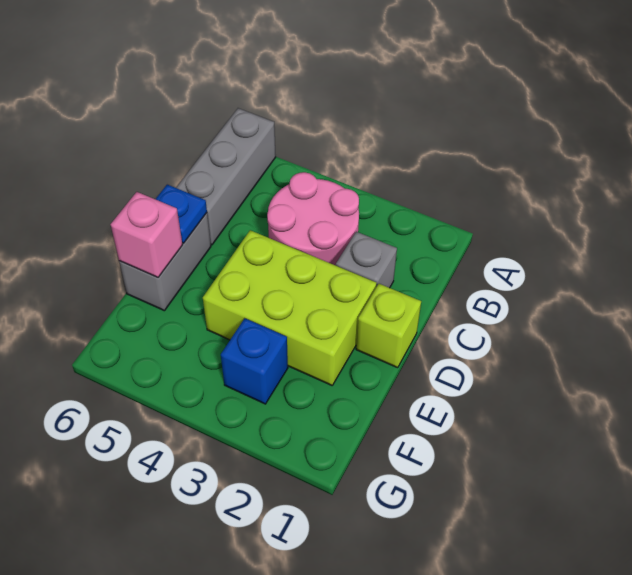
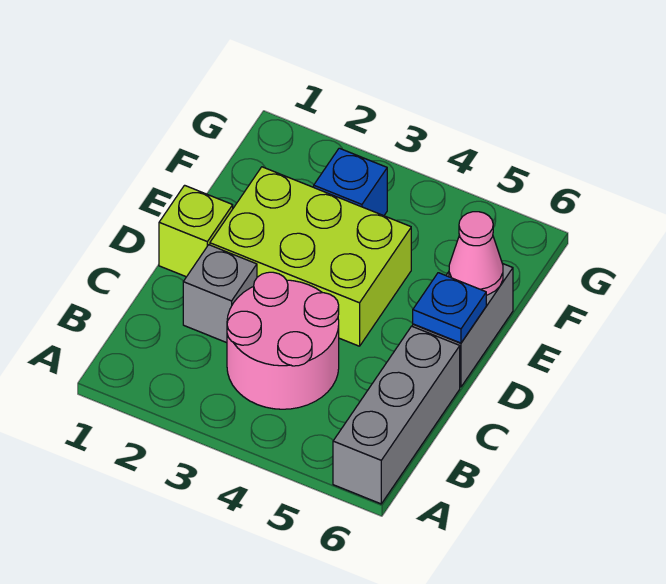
pink 1x1 brick [111,192,183,277] -> pink 1x1 cone [449,212,503,295]

